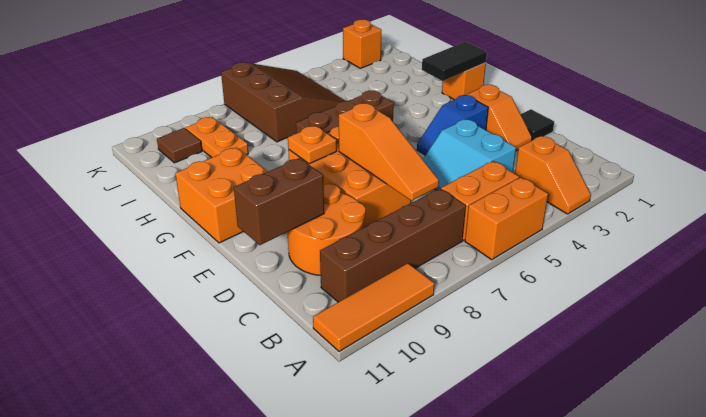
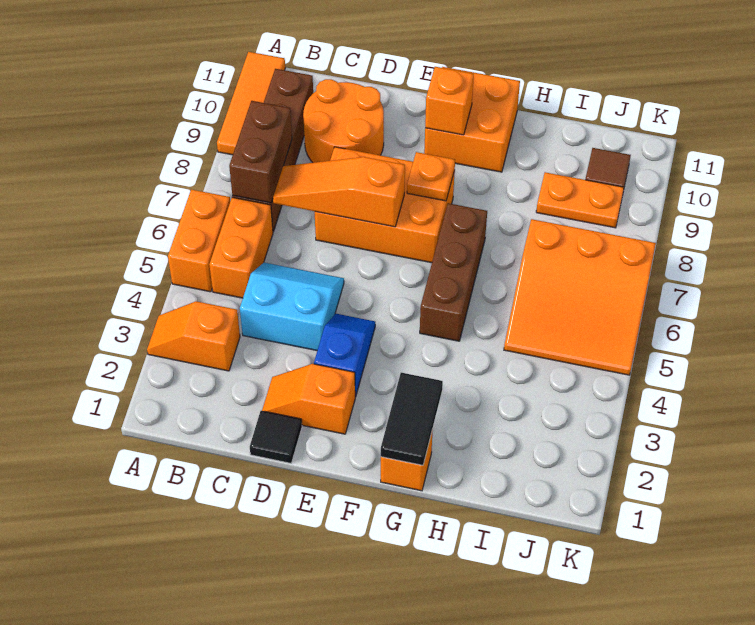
brown 1x2 brick [234,158,324,245] -> brown 1x2 brick moved to [229,101,292,203]
brown 3x3 slope [221,62,345,142] -> orange 3x3 slope [504,219,656,375]
orange 1x1 brick [343,19,381,68] -> orange 1x1 brick moved to [425,67,474,135]

